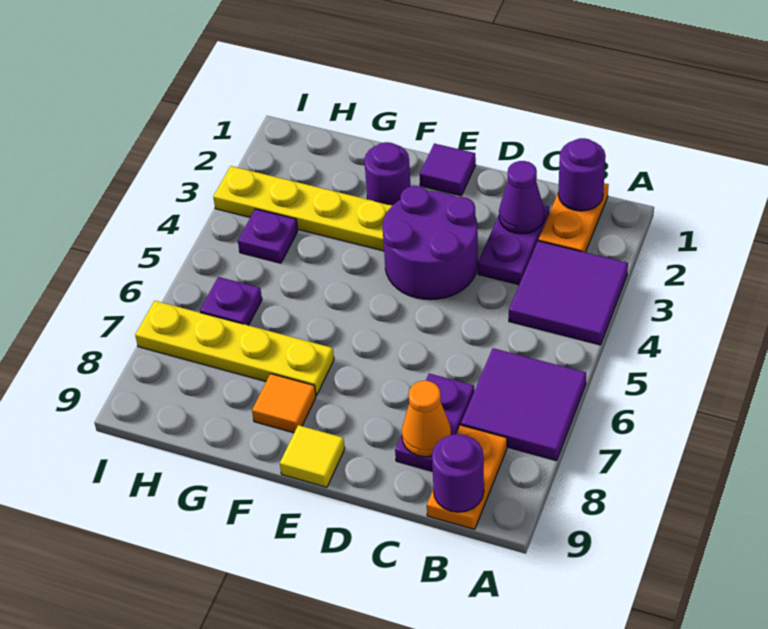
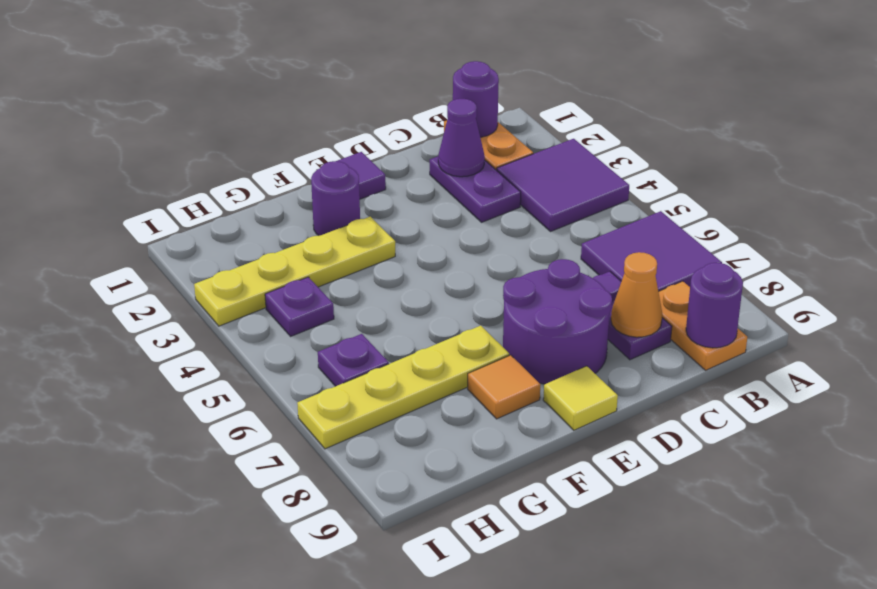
purple 2x2 round brick [383,186,478,300] -> purple 2x2 round brick moved to [503,259,612,384]

